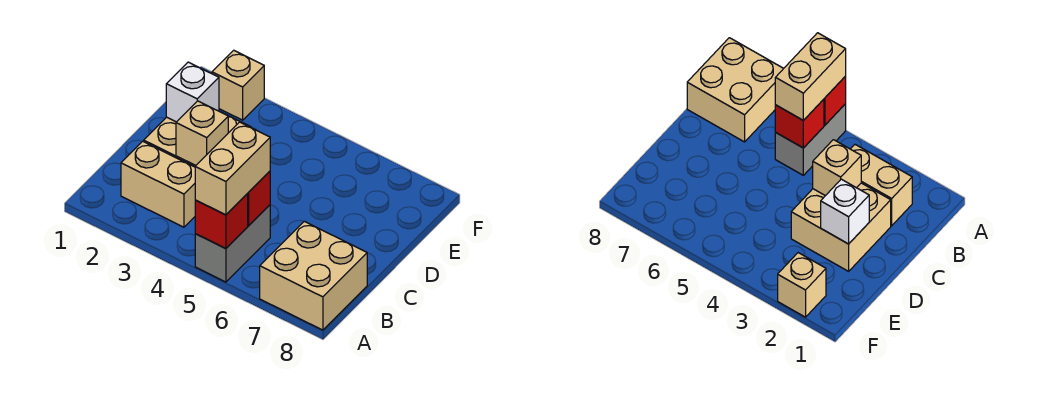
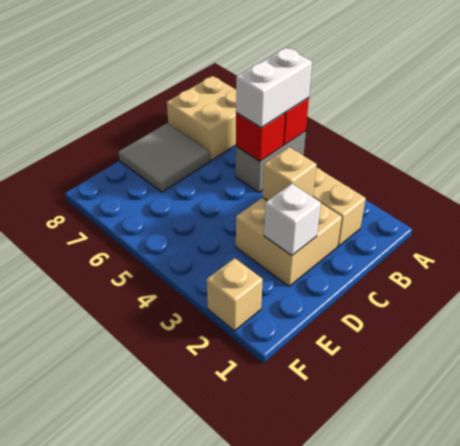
tan 1x2 brick [195,122,270,215] -> white 1x2 brick [236,48,312,128]
none -> grey 2x2 tile [119,123,210,192]

